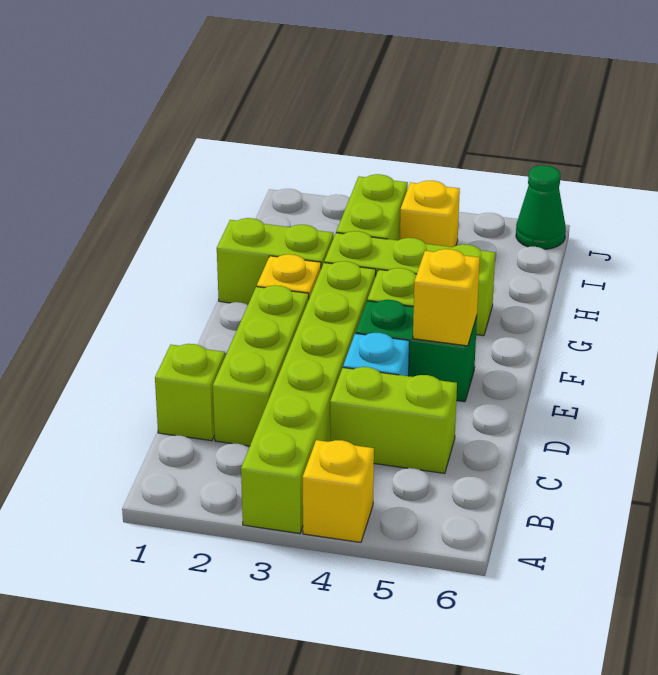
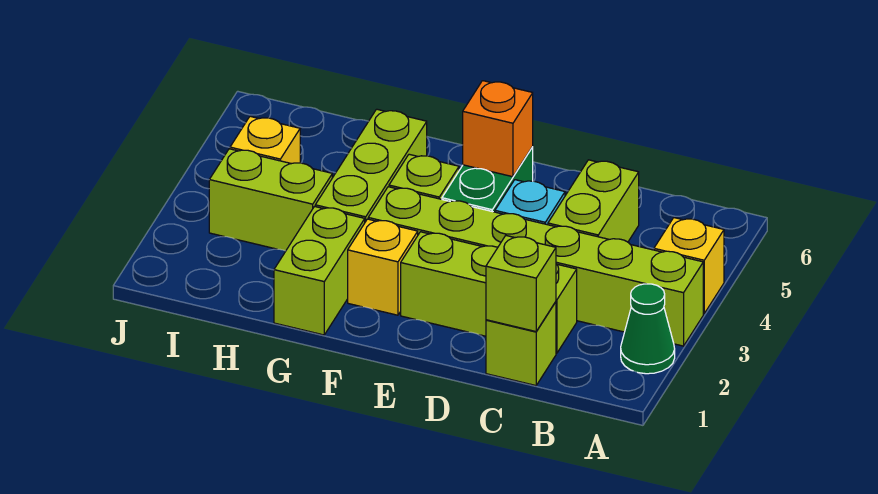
none -> lime 1x1 brick [486,236,556,332]
yellow 1x1 brick [413,249,480,346] -> orange 1x1 brick [463,81,533,177]
green 1x1 cone [516,165,566,249] -> green 1x1 cone moved to [621,284,675,374]

